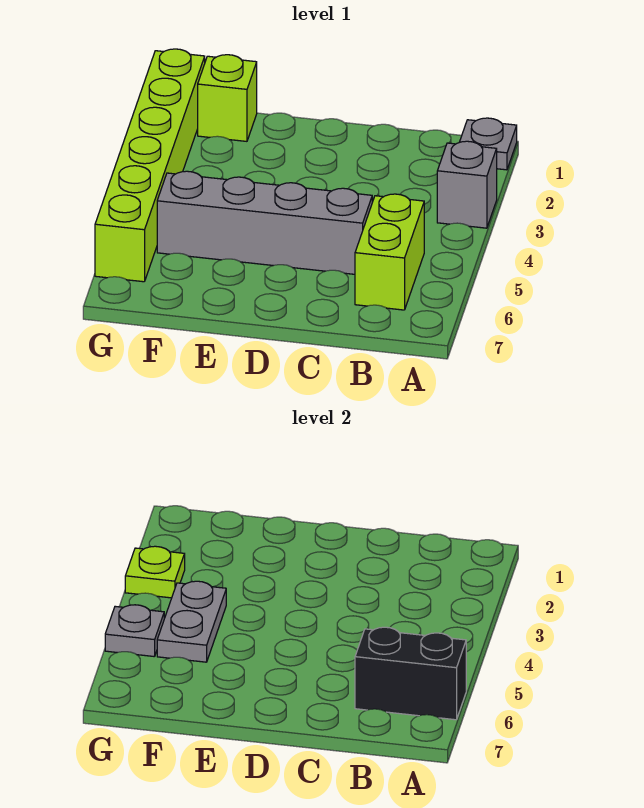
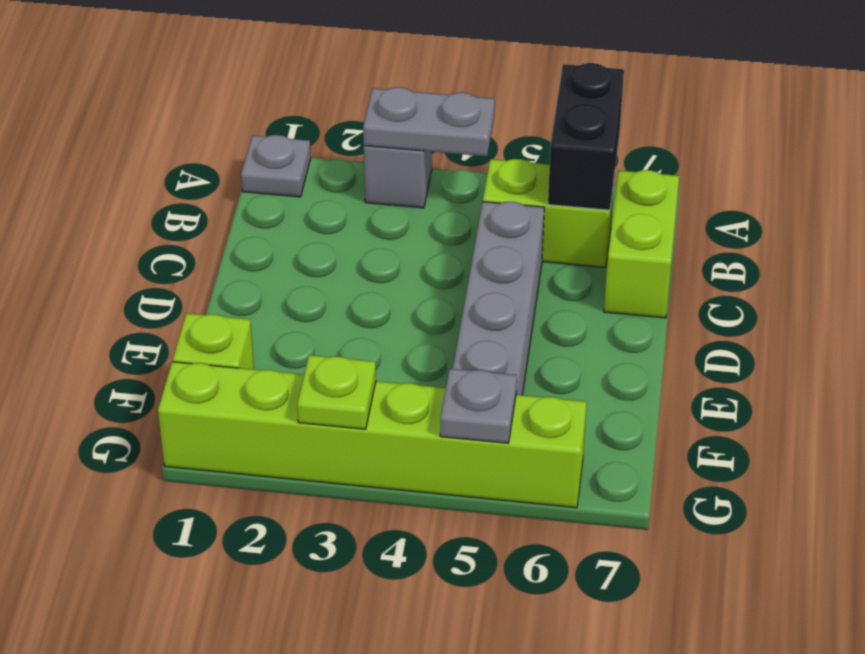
none -> lime 1x2 brick [604,170,679,318]
grey 1x2 plate [157,581,226,662] -> grey 1x2 plate moved to [363,87,495,156]

